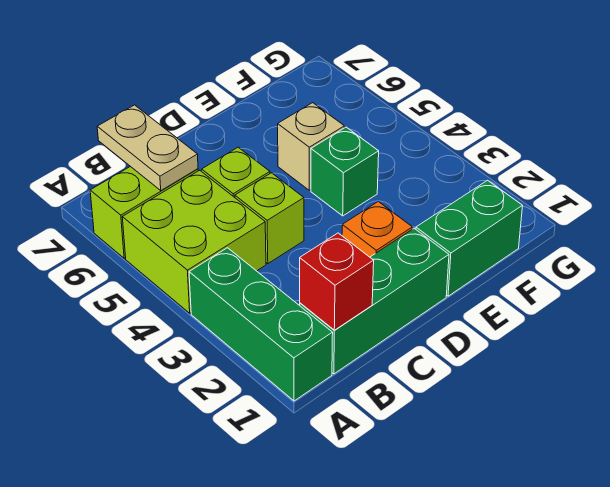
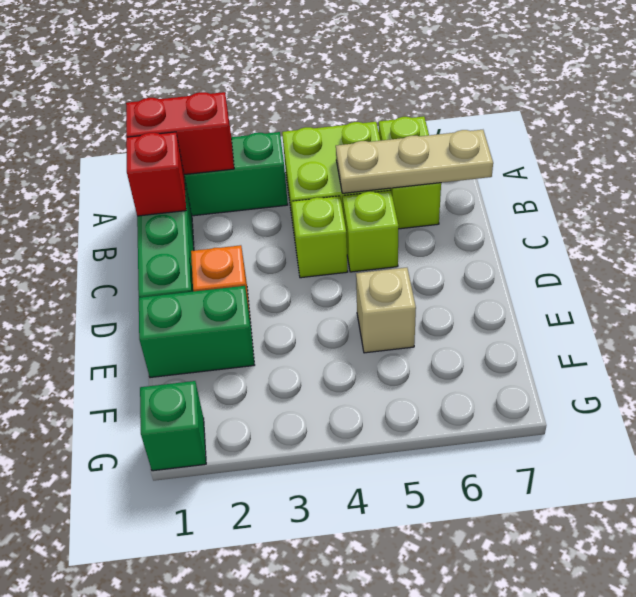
none -> red 1x2 brick [126,92,234,175]
tan 1x2 plate [97,105,198,191] -> tan 1x3 plate [336,130,493,193]
green 1x2 brick [416,180,522,296] -> green 1x2 brick turned to [139,286,254,378]
green 1x1 brick [311,127,379,216] -> green 1x1 brick moved to [140,381,206,471]

